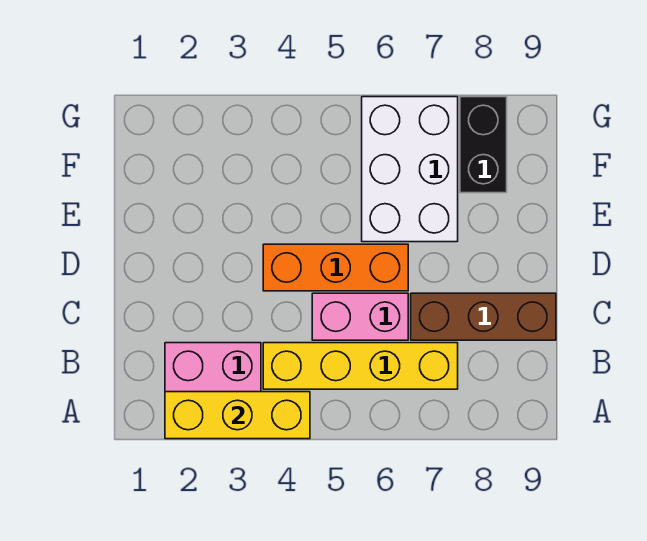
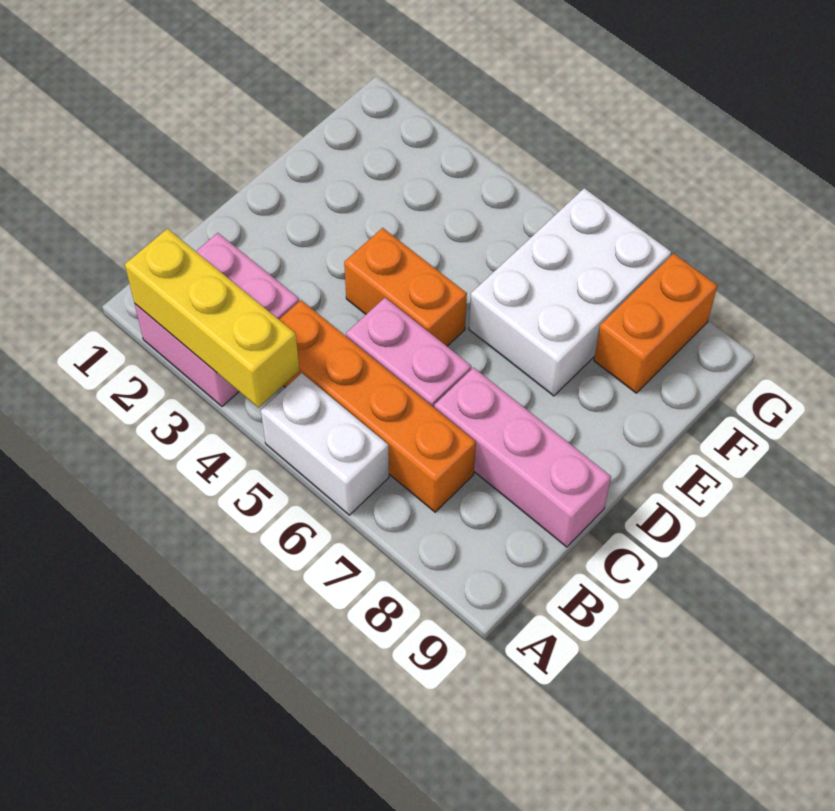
none -> white 1x2 brick [261,373,389,515]
yellow 1x4 brick [263,343,458,389] -> orange 1x4 brick [279,300,476,512]
brown 1x3 brick [411,293,556,340] -> pink 1x3 brick [434,368,611,547]
orange 1x3 brick [263,244,408,291] -> orange 1x2 brick [344,228,467,346]
black 1x2 brick [460,97,507,193] -> orange 1x2 brick [594,253,717,393]

